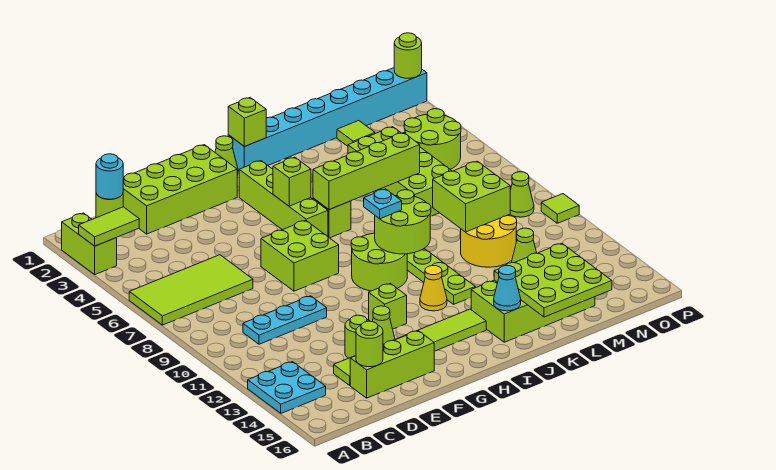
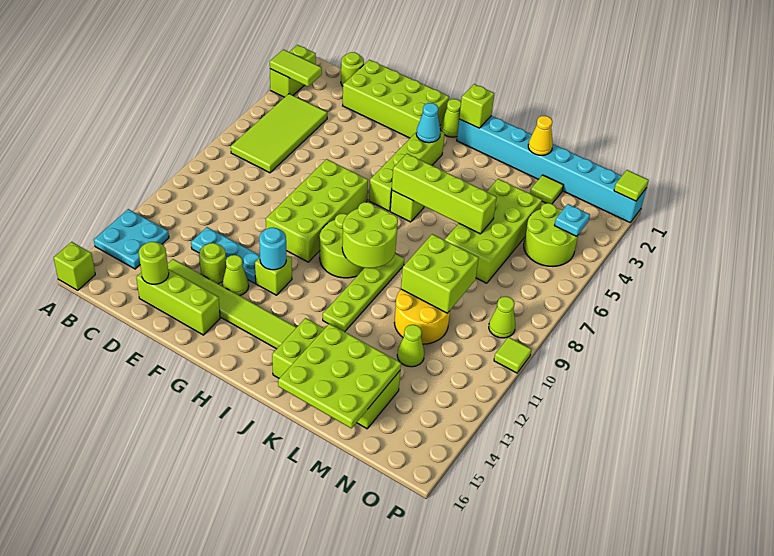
lime 2x4 tile [129,255,253,325] -> lime 2x4 tile turned to [231,94,327,173]
cyan 1x1 round brick [96,154,123,199] -> cyan 1x1 round brick moved to [259,227,286,270]
cyan 1x3 plate [243,296,327,344] -> cyan 1x3 plate moved to [191,227,260,283]
lime 2x2 brick [261,220,339,291] -> lime 2x4 brick [266,159,368,262]
lime 1x1 brick [273,157,311,206] -> lime 1x1 brick moved to [54,242,95,290]
cyan 1x1 plate [364,189,402,219] -> cyan 1x1 plate moved to [554,204,590,236]
yellow 1x1 cone [420,266,447,311] -> yellow 1x1 cone moved to [528,116,553,155]
cyan 1x1 cone [494,265,521,311] -> cyan 1x1 cone moved to [416,103,441,143]
lime 1x1 round brick [394,33,422,78] -> lime 1x1 tile [614,170,649,201]

